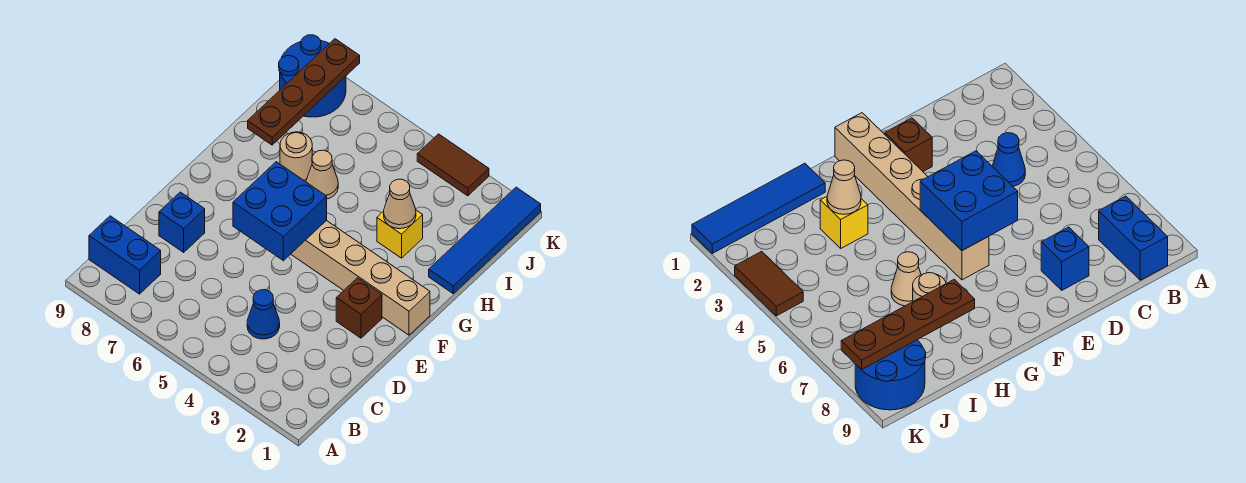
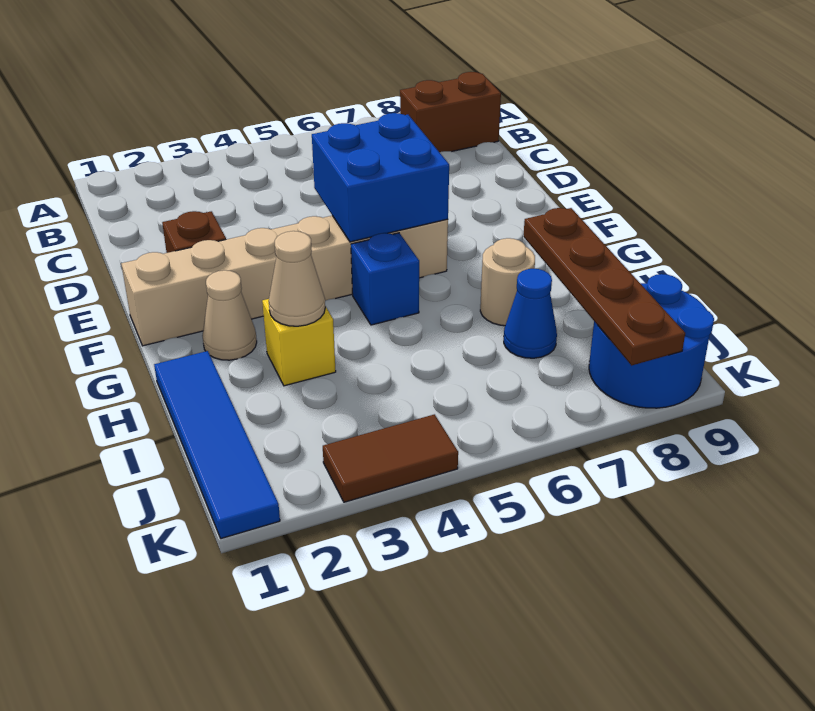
blue 1x2 brick [89,216,161,294] -> brown 1x2 brick [400,72,501,152]
blue 1x1 cone [247,290,280,339] -> blue 1x1 cone moved to [504,269,557,358]
blue 1x1 brick [159,192,205,252] -> blue 1x1 brick moved to [351,233,419,325]
tan 1x1 cone [306,150,338,199] -> tan 1x1 cone moved to [202,270,257,360]

